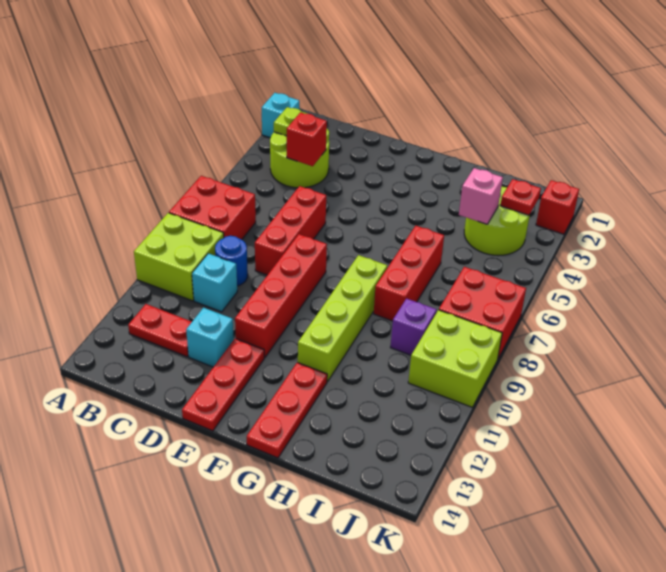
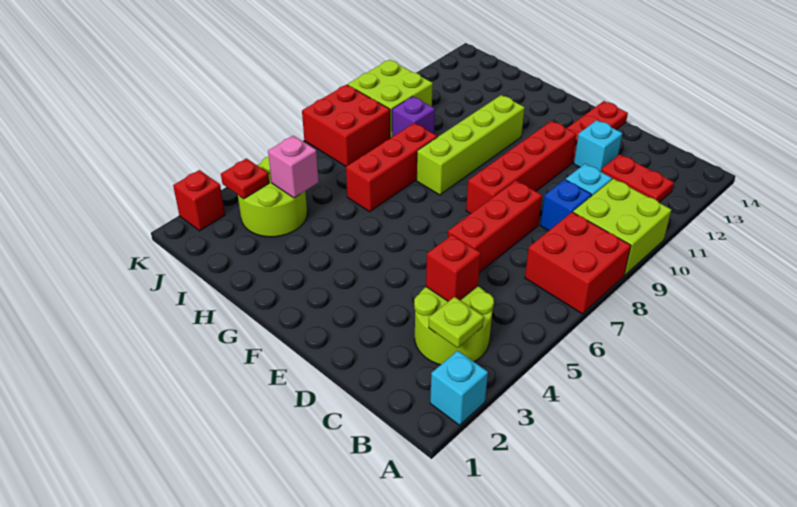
blue 1x1 round brick [215,236,248,286] -> blue 1x1 brick [540,180,592,231]
red 1x3 plate [247,362,327,458] -> none

